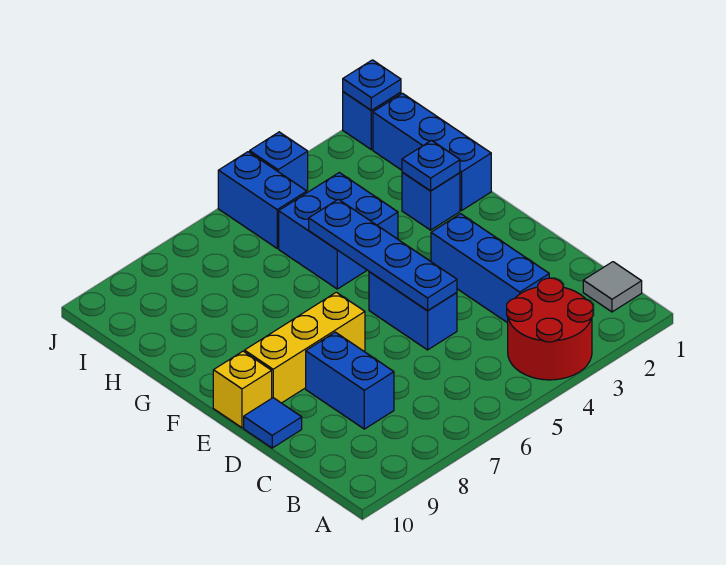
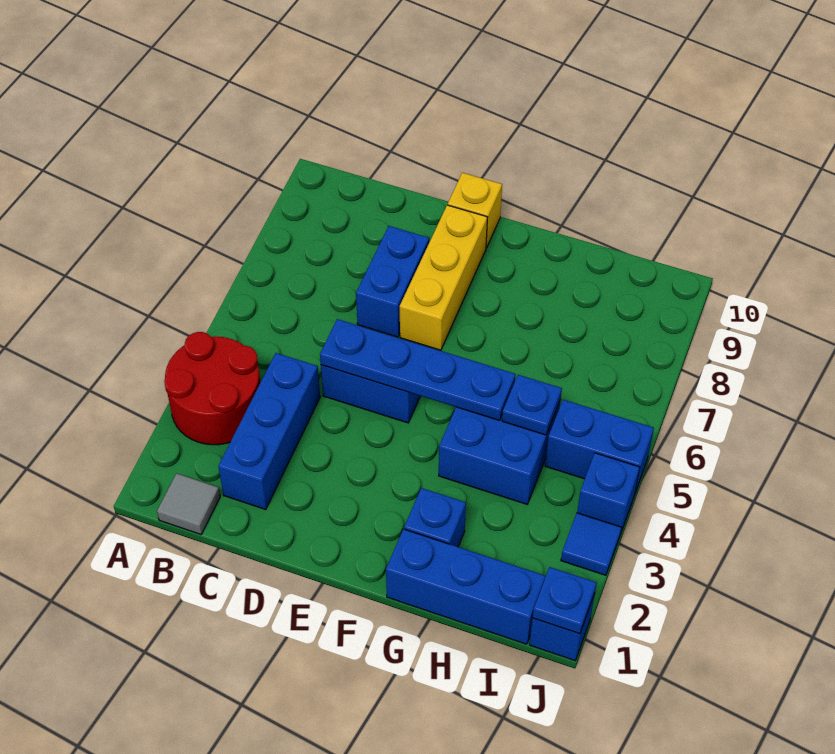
blue 1x3 brick [431,214,549,323] -> blue 1x3 brick turned to [218,353,320,510]
blue 1x2 brick [306,332,394,429] -> blue 1x2 brick turned to [356,226,429,337]
blue 1x1 tile [244,398,302,448] -> blue 1x1 tile moved to [561,513,622,575]
blue 1x1 plate [402,141,460,191] -> blue 1x1 plate moved to [502,375,562,435]

